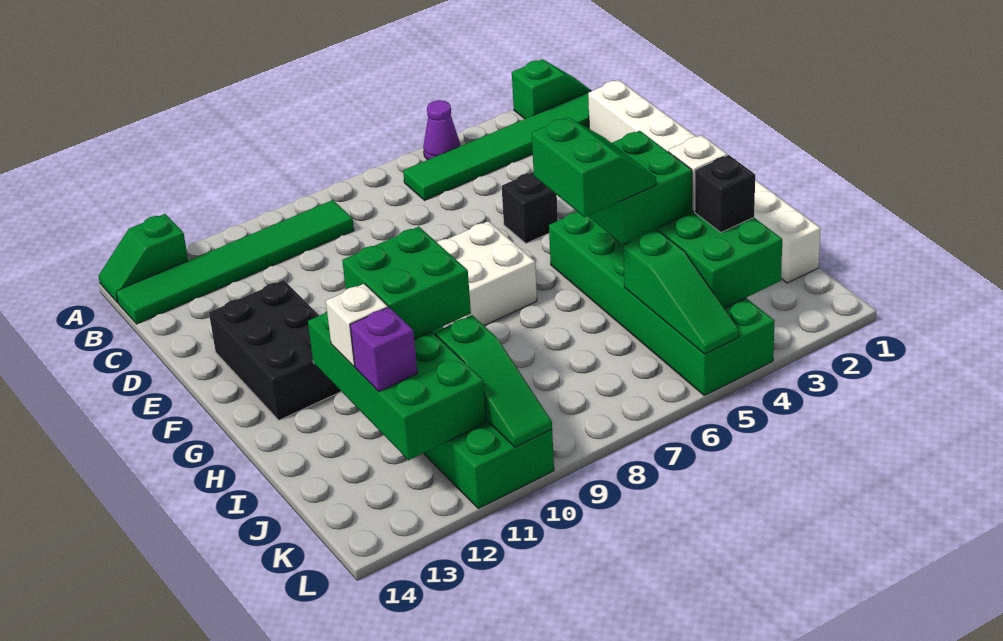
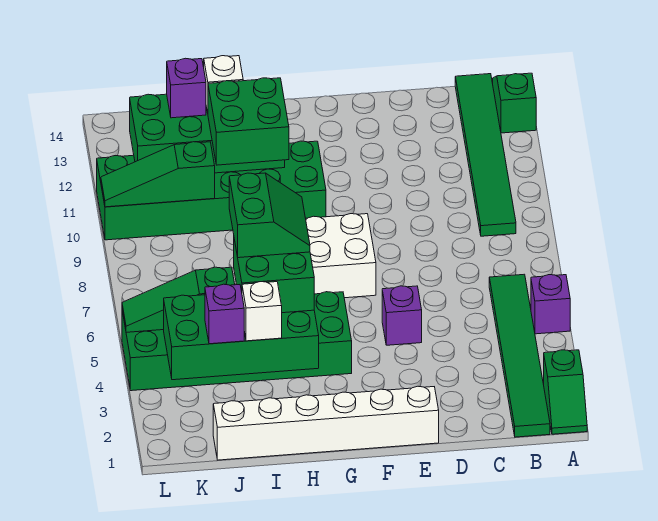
purple 1x1 cone [423,100,460,160] -> purple 1x1 brick [531,275,570,334]
white 1x8 brick [588,80,821,283] -> white 1x6 brick [213,386,439,460]
black 1x1 brick [502,172,558,243] -> purple 1x1 brick [382,286,422,345]
black 2x3 brick [209,280,341,420] -> none
green 2x2 slope [532,117,656,217] -> green 2x2 slope turned to [229,173,310,258]
black 1x1 brick [695,155,755,232] -> purple 1x1 brick [205,284,244,344]

